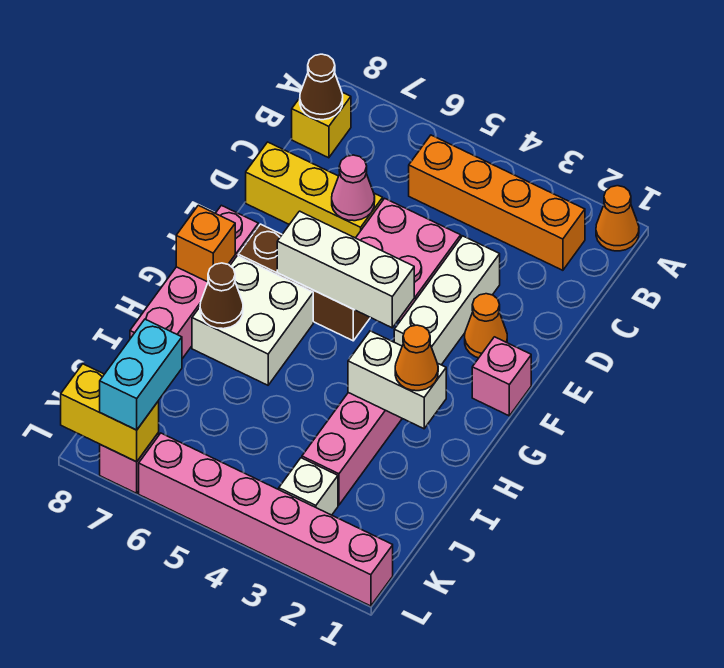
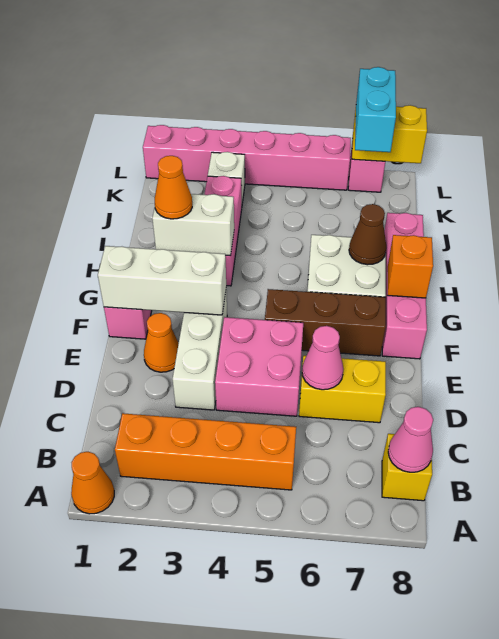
brown 1x1 cone [300,54,343,120] -> pink 1x1 cone [388,407,433,472]
yellow 1x3 brick [246,142,383,238] -> yellow 1x2 brick [299,356,386,423]
white 1x3 brick [277,211,414,328] -> white 1x3 brick moved to [98,246,226,315]

